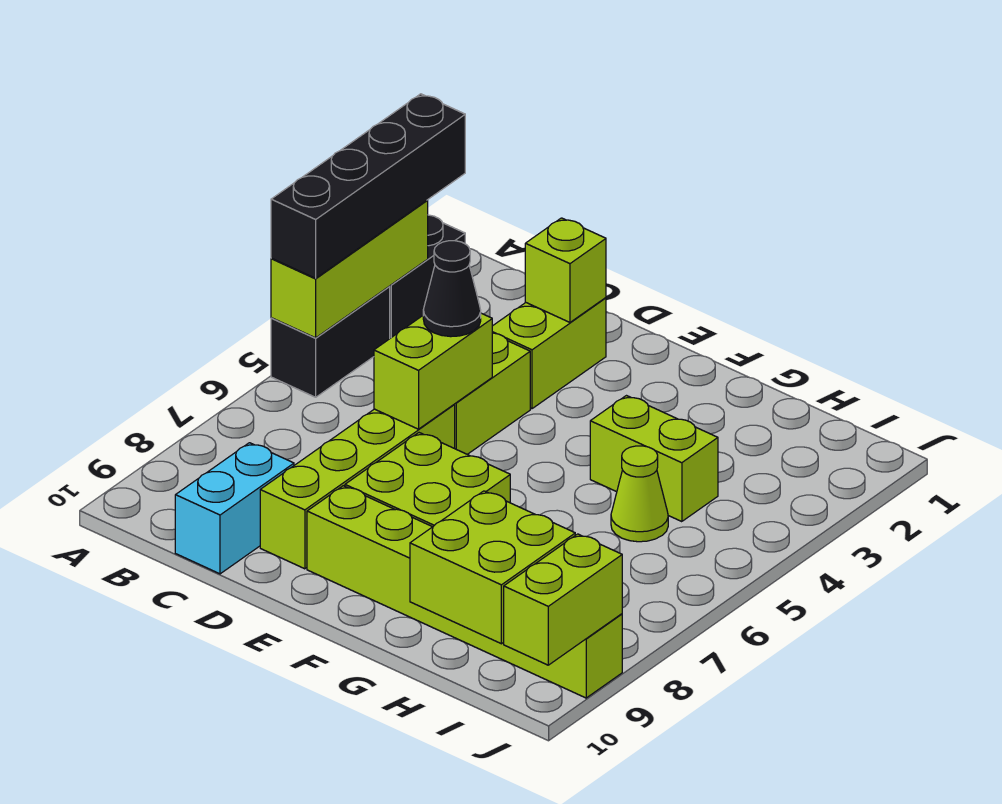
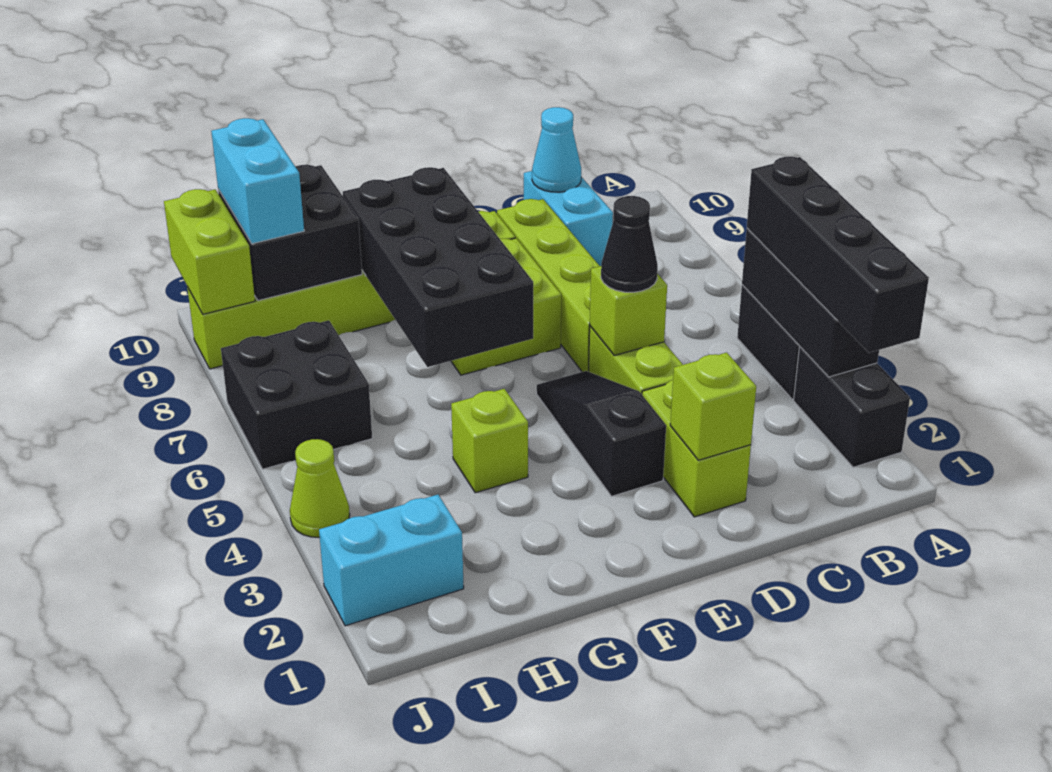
lime 1x3 brick [271,201,428,338] -> black 1x3 brick [742,228,879,377]
none -> cyan 1x1 cone [532,107,581,192]
lime 1x2 brick [374,313,492,429] -> lime 1x1 brick [590,266,667,356]
none -> black 1x3 slope [537,371,666,496]
none -> black 2x4 brick [343,167,533,367]
lime 1x2 brick [590,396,718,522] -> lime 1x1 brick [451,389,528,493]
lime 1x1 cone [611,446,668,542] -> lime 1x1 cone moved to [290,439,350,537]
lime 2x2 brick [410,491,575,644] -> black 2x2 brick [218,165,362,301]
none -> cyan 1x2 brick [319,495,464,626]
none -> black 2x2 brick [221,320,372,469]
none -> cyan 1x2 brick [211,118,304,244]

